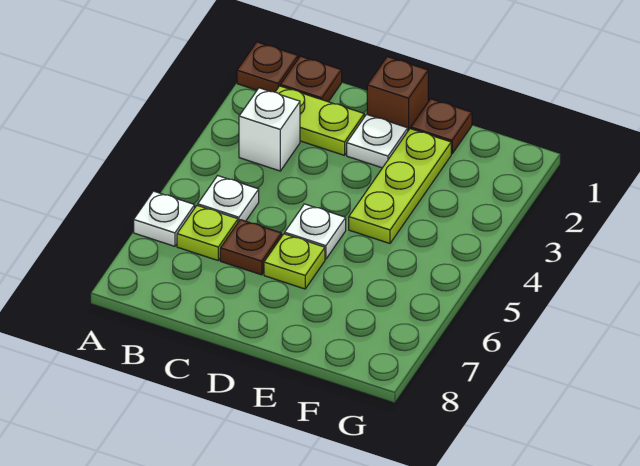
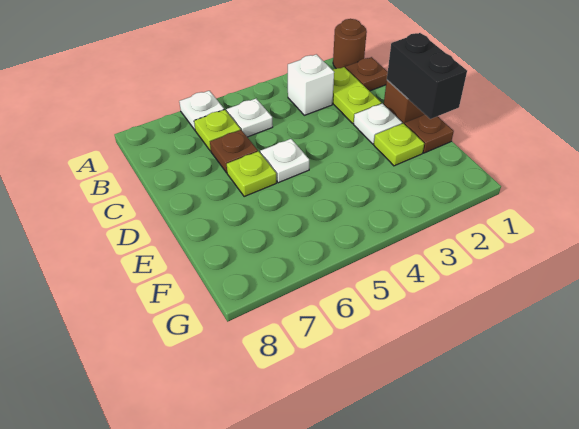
brown 1x1 plate [237,42,298,92] -> brown 1x1 round brick [333,19,367,69]
none -> black 1x2 brick [387,33,467,119]
lime 1x3 plate [349,129,451,243] -> lime 1x1 plate [374,123,424,166]

